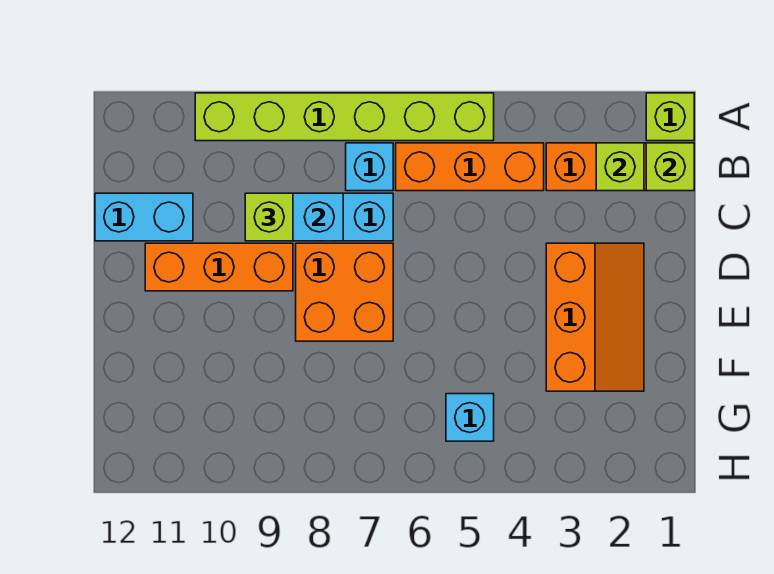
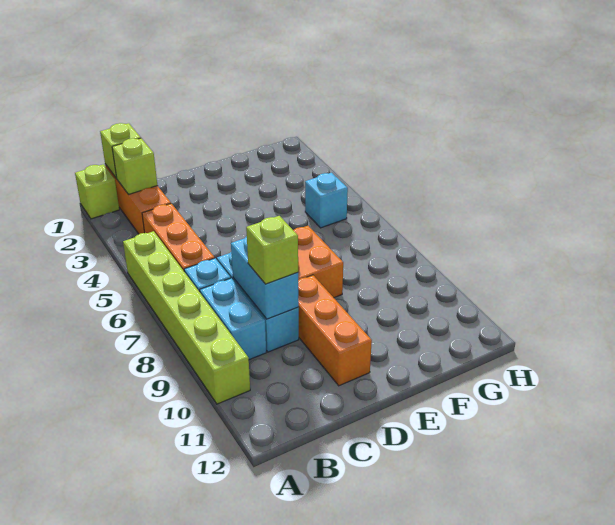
cyan 1x2 brick [95,193,193,241] -> cyan 1x2 brick moved to [200,278,266,360]
orange 2x3 slope [546,243,644,391] -> none

